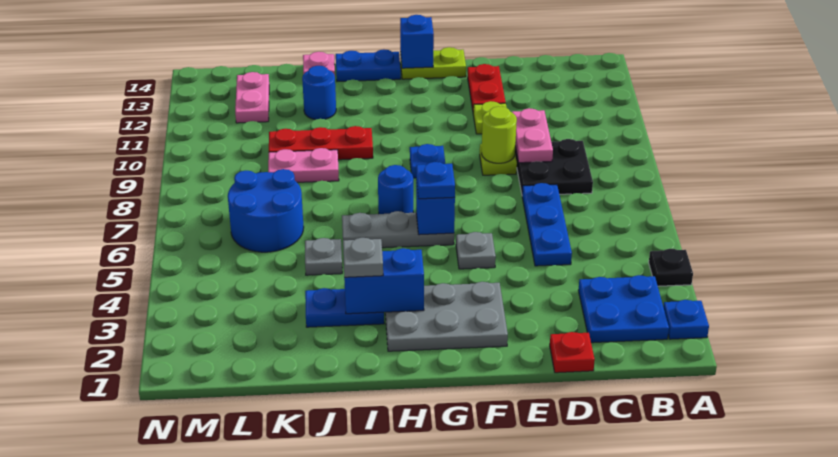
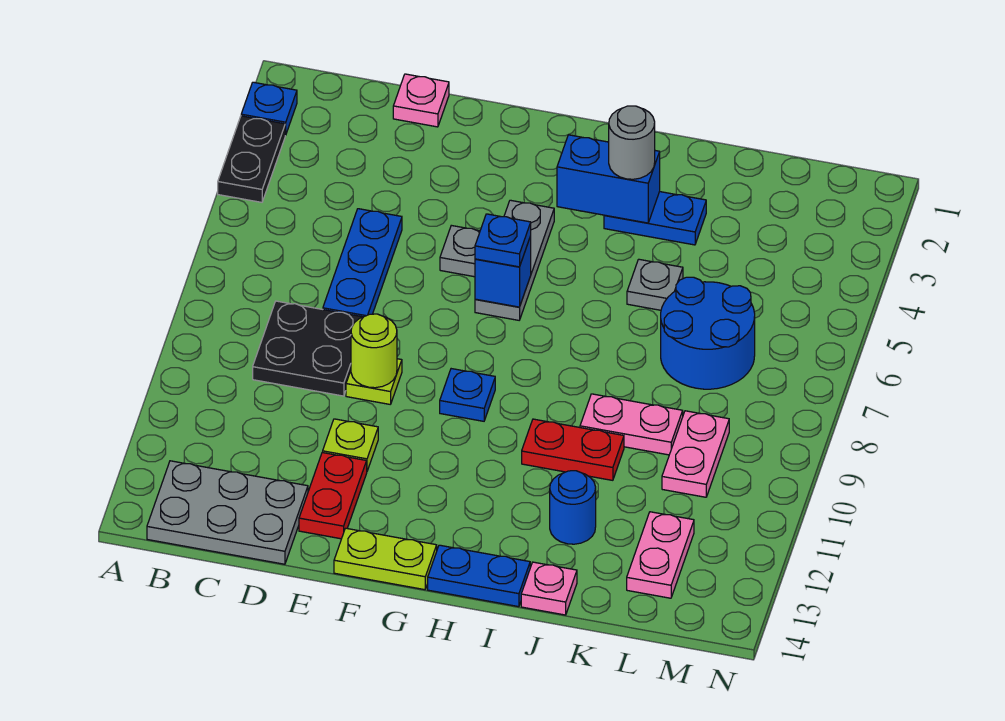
black 1x1 plate [649,249,693,286] -> black 1x2 plate [218,116,285,202]
blue 2x2 plate [578,275,669,343] -> none
red 1x1 plate [550,332,595,373] -> pink 1x1 plate [393,74,449,127]
pink 1x2 plate [512,108,553,163] -> pink 1x2 plate moved to [662,411,729,497]
grey 2x3 plate [385,282,508,351] -> grey 2x3 plate moved to [147,461,308,564]
grey 1x3 plate [342,211,454,248] -> grey 1x3 plate turned to [475,200,554,320]
blue 1x1 brick [400,15,434,68] -> none
blue 1x1 round brick [378,165,413,214] -> none
grey 1x1 plate [343,238,383,277] -> grey 1x1 round brick [609,106,655,179]
red 1x3 plate [269,126,373,160] -> red 1x2 plate [522,419,624,480]

